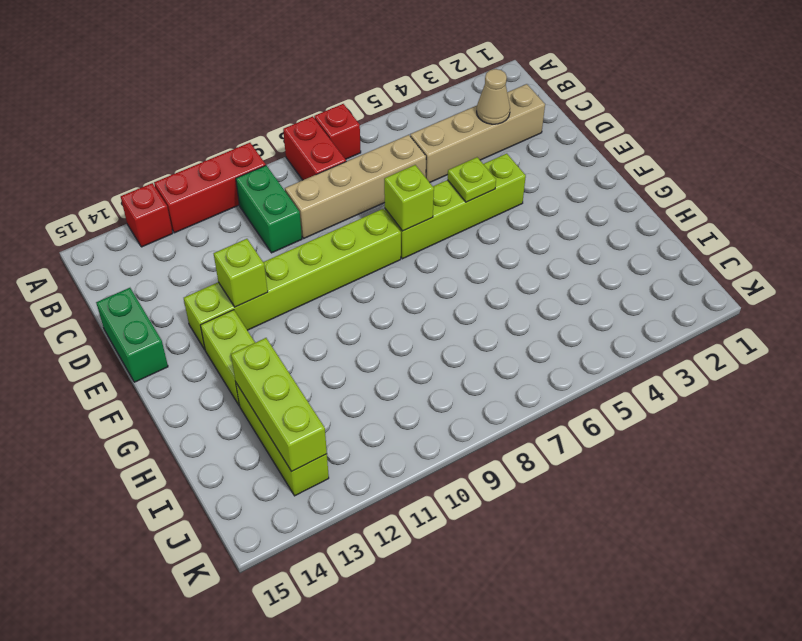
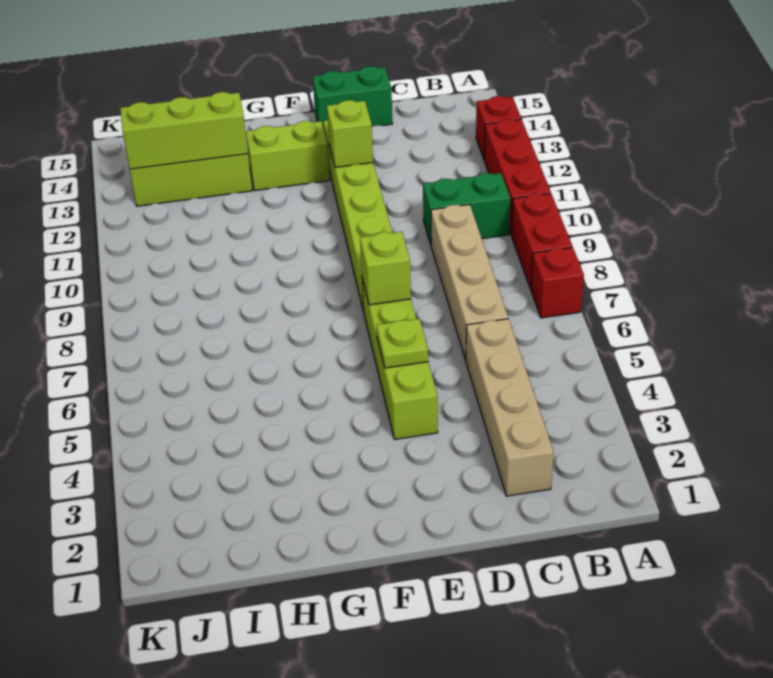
red 1x2 brick [283,116,346,180] -> red 1x2 brick turned to [511,193,572,289]
tan 1x1 cone [477,69,510,124] -> none

